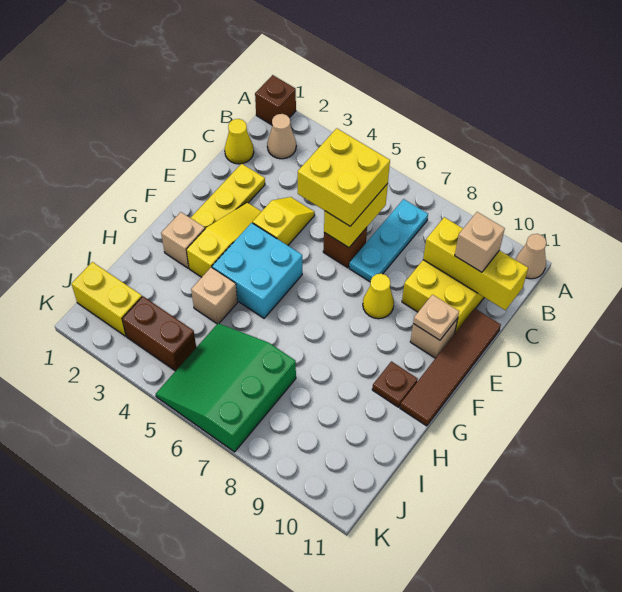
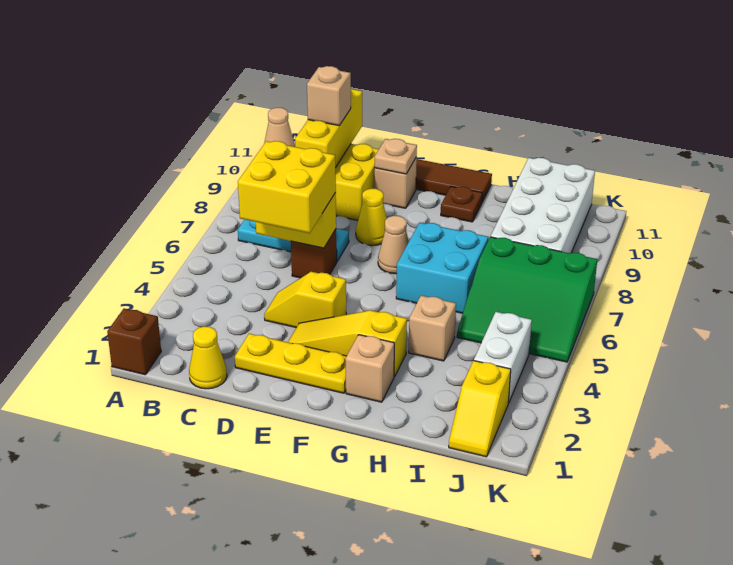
tan 1x1 cone [267,114,296,159] -> tan 1x1 cone moved to [378,216,409,274]
cyan 2x2 brick [212,223,302,318] -> cyan 2x2 brick moved to [396,222,488,313]
none -> white 2x4 brick [491,158,595,253]
yellow 1x2 brick [71,262,142,336] -> yellow 1x2 slope [449,361,511,457]
brown 1x2 brick [122,296,196,371] -> white 1x2 brick [474,312,532,403]

